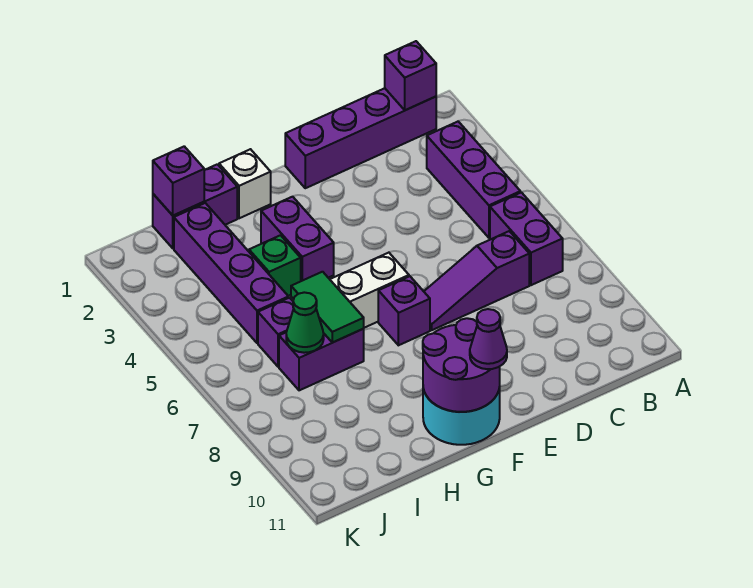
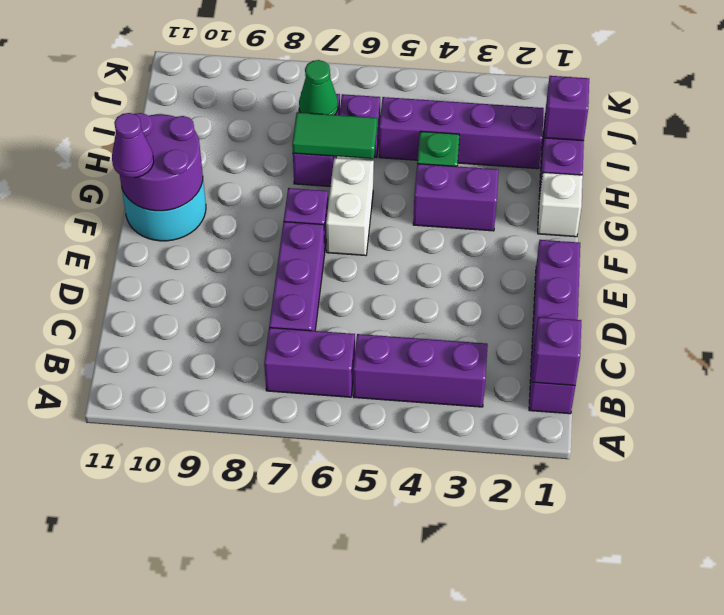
purple 1x3 slope [424,231,529,330] -> purple 1x3 brick [269,222,325,331]

